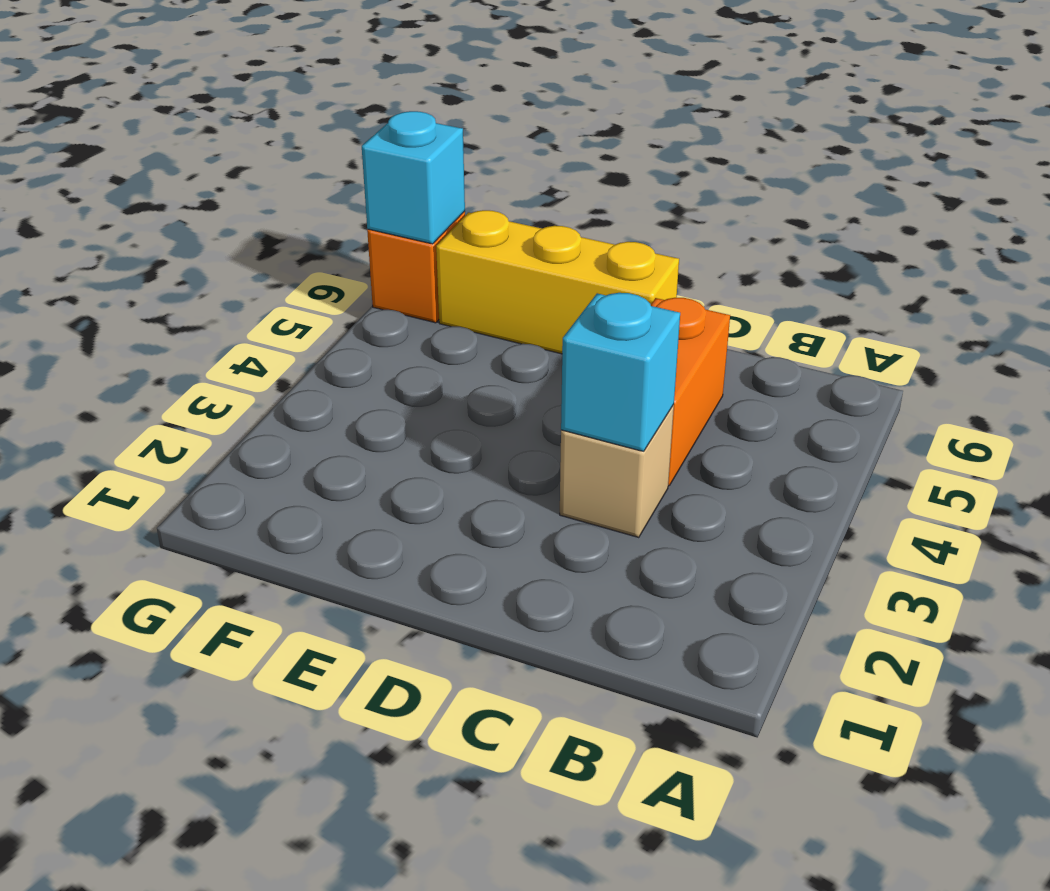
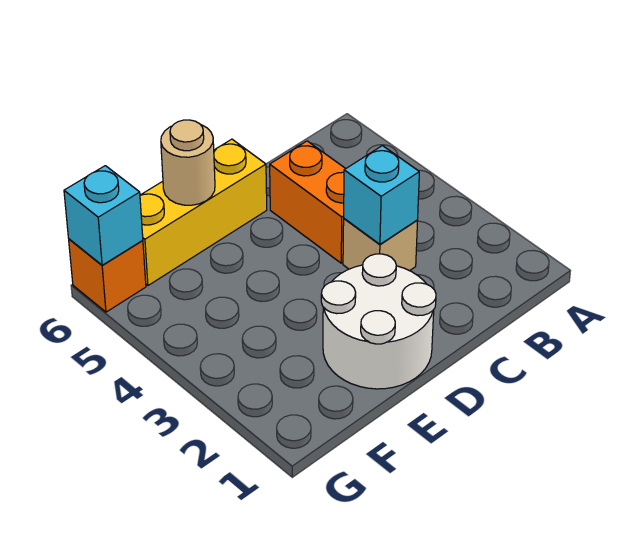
none -> white 2x2 round brick [321,254,436,389]
none -> tan 1x1 round brick [161,120,215,205]

